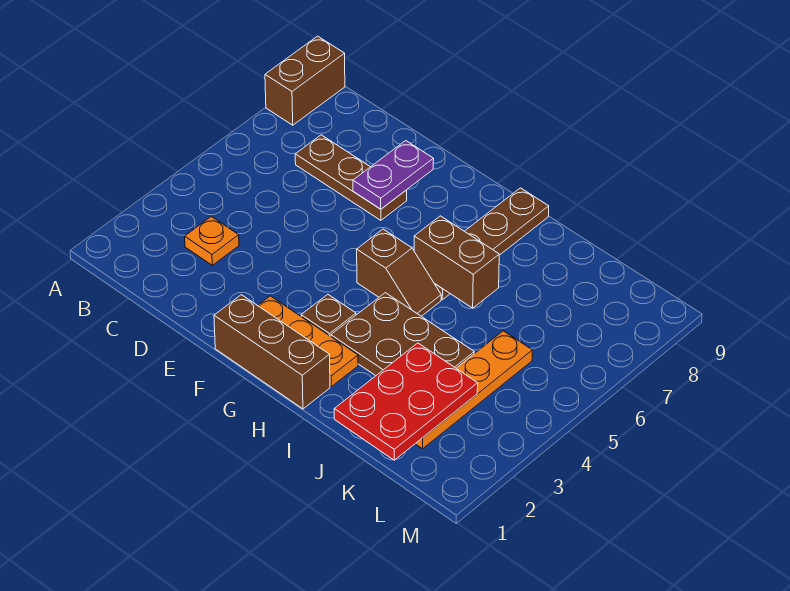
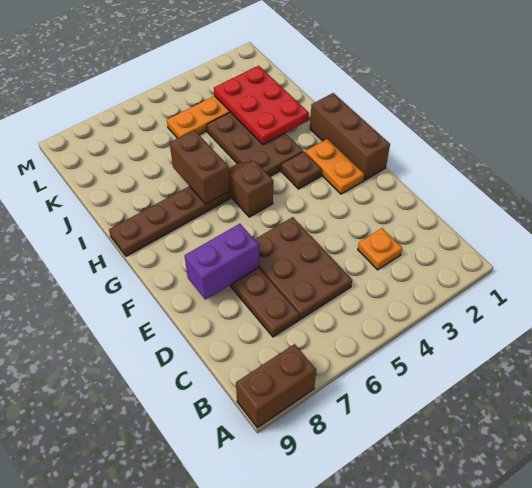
none -> brown 2x3 plate [254,217,352,319]
purple 1x2 plate [353,141,434,209] -> purple 1x2 brick [185,224,259,300]
orange 1x3 plate [258,296,358,387] -> orange 1x2 plate [305,139,364,194]
red 2x3 plate [334,343,478,460] -> red 2x3 plate turned to [214,66,309,145]

